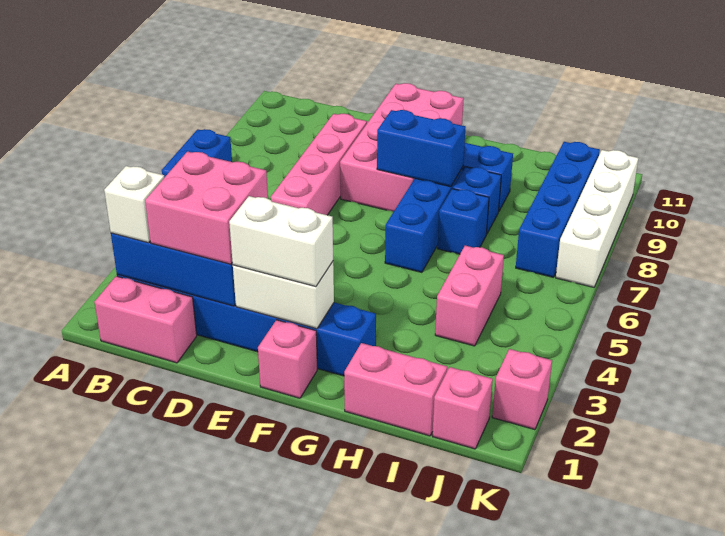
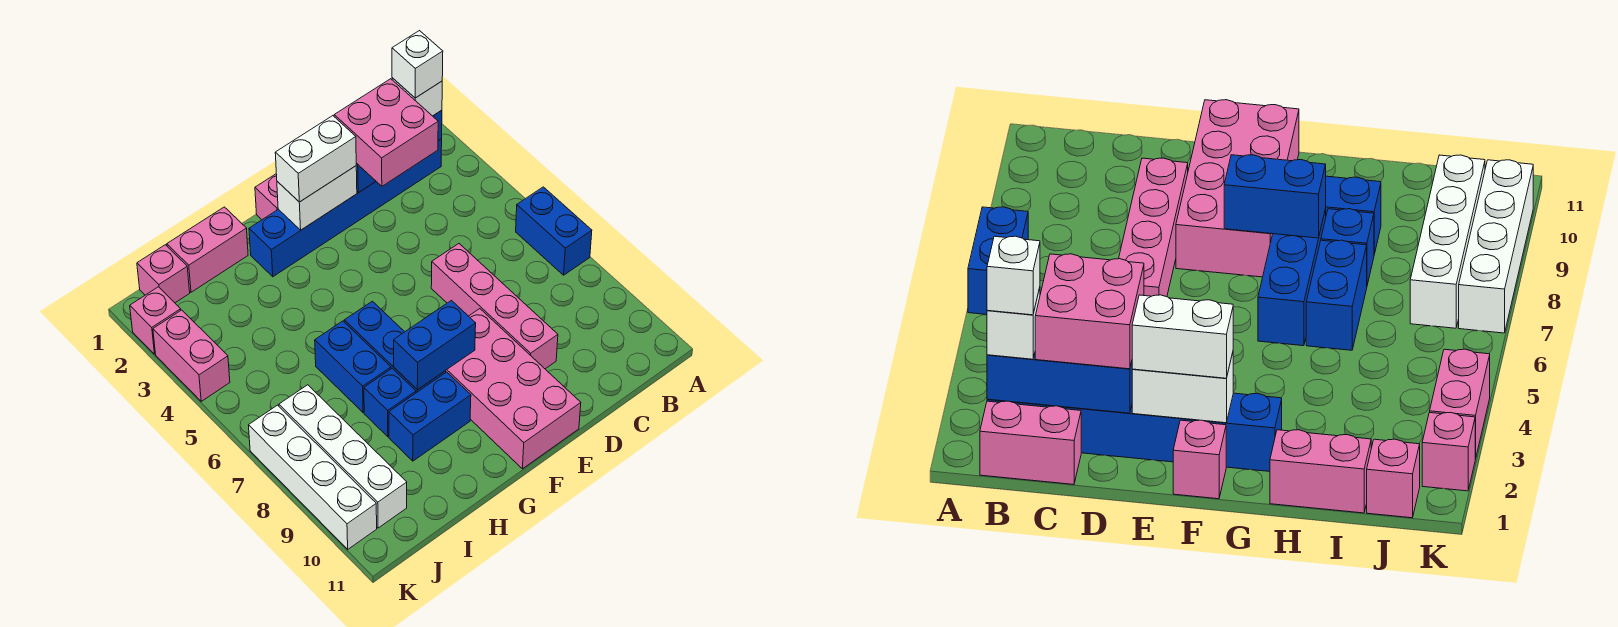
none -> white 1x1 brick [392,31,443,98]
blue 1x1 brick [438,189,489,254] -> blue 1x2 brick [315,321,391,413]
pink 1x2 brick [435,246,504,346] -> pink 1x2 brick moved to [153,310,230,401]
blue 1x4 brick [516,142,600,277] -> white 1x4 brick [279,385,407,528]

